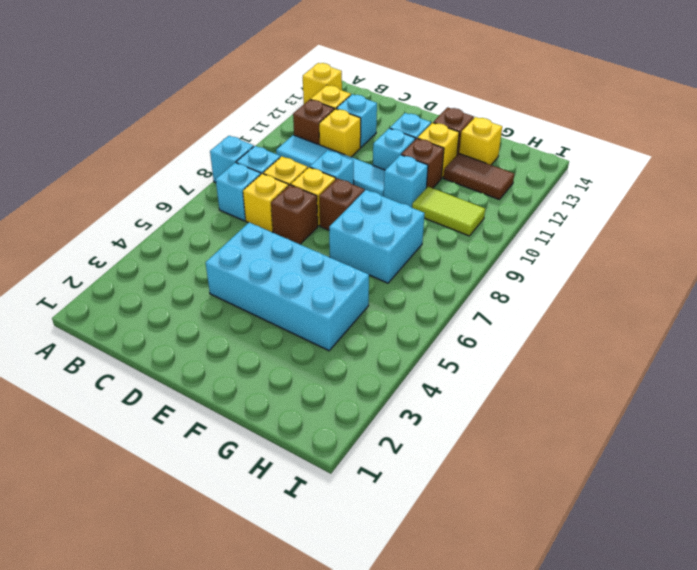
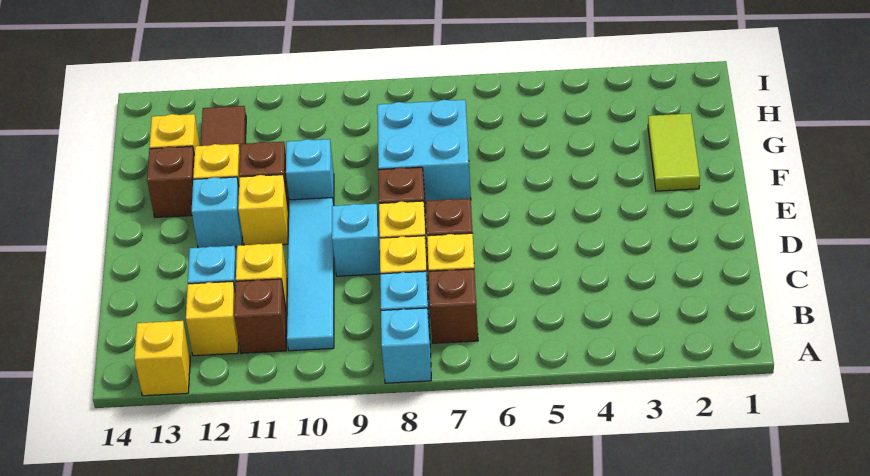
cyan 1x1 brick [216,163,261,221] -> brown 1x1 brick [428,269,478,343]
cyan 2x4 brick [206,223,369,351] -> none
cyan 1x1 brick [373,128,415,170] -> yellow 1x1 brick [238,175,289,245]
lime 1x2 tile [412,187,485,236] -> lime 1x2 tile moved to [648,113,700,191]

